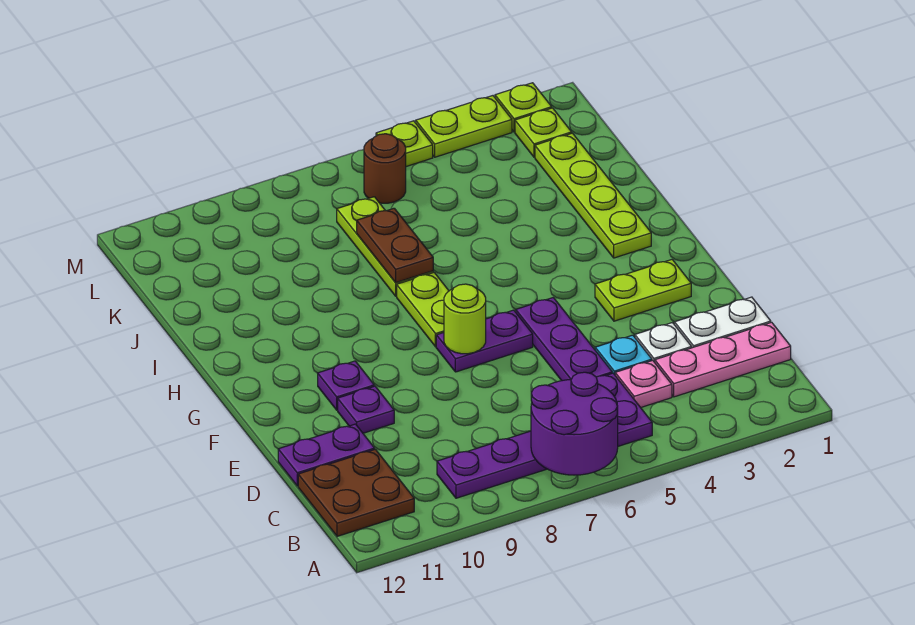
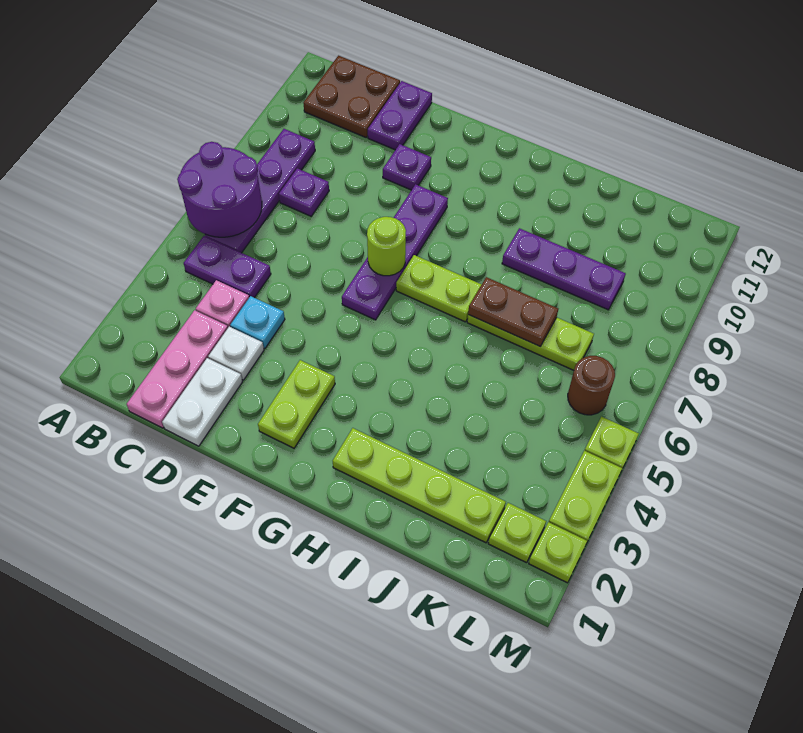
purple 1x3 plate [516,298,612,381] -> purple 1x3 plate moved to [502,228,626,310]
purple 1x2 plate [436,310,533,372] -> purple 1x4 plate [342,184,448,320]
purple 1x1 plate [318,361,374,410] -> purple 1x1 plate moved to [279,168,329,216]

